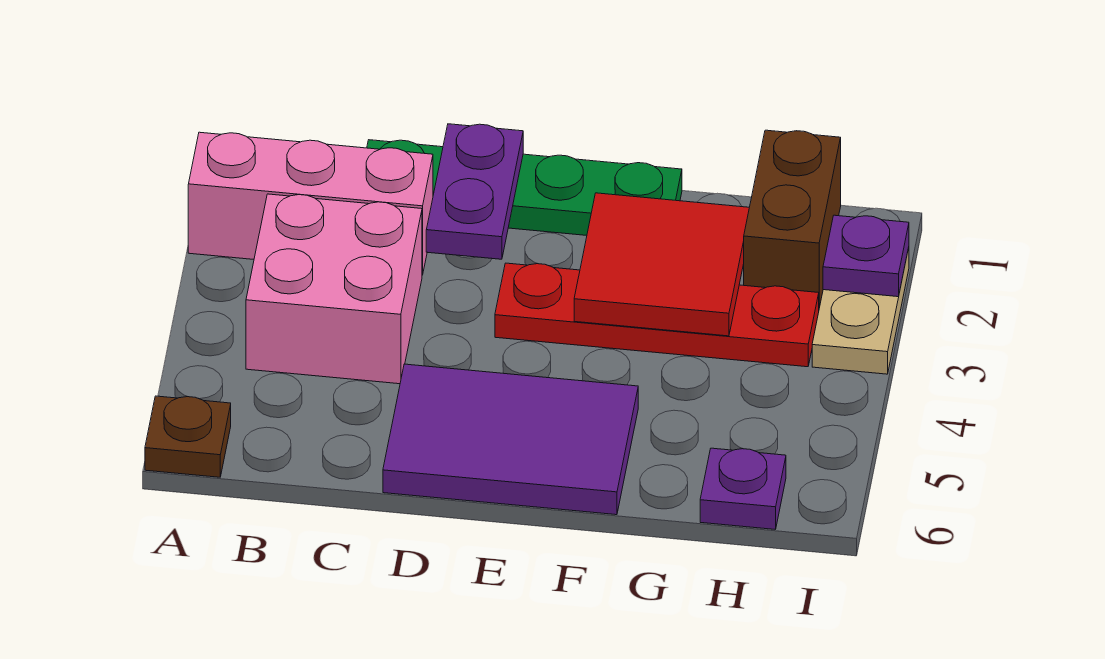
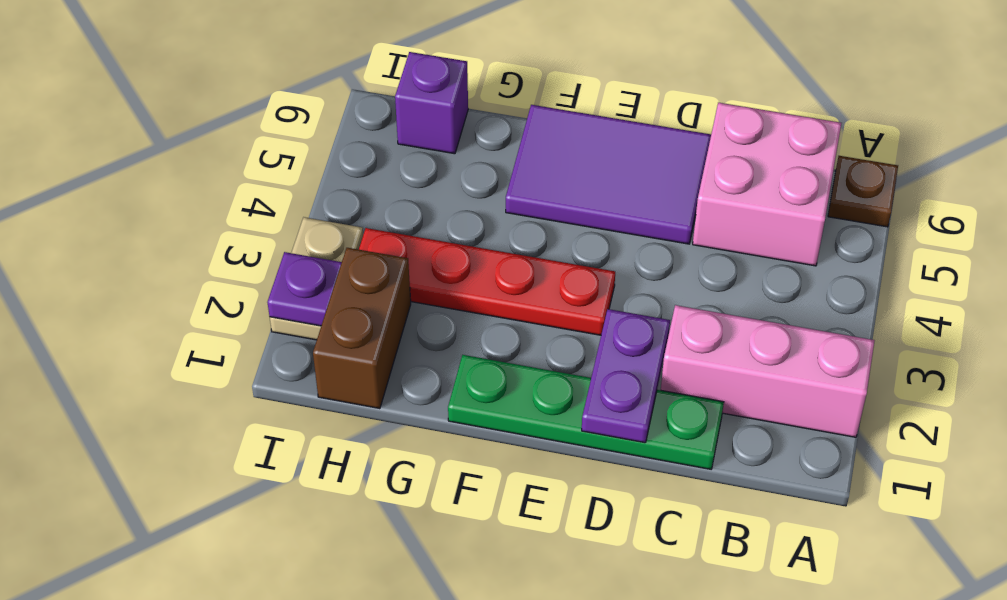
pink 2x2 brick [246,194,422,384] -> pink 2x2 brick moved to [693,103,841,266]
red 2x2 tile [574,193,749,336] -> none
purple 1x1 plate [700,448,786,529] -> purple 1x1 brick [395,52,468,154]

